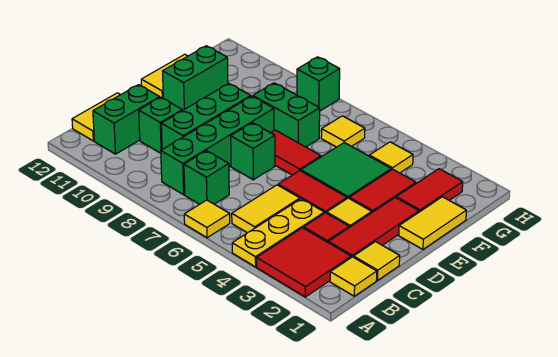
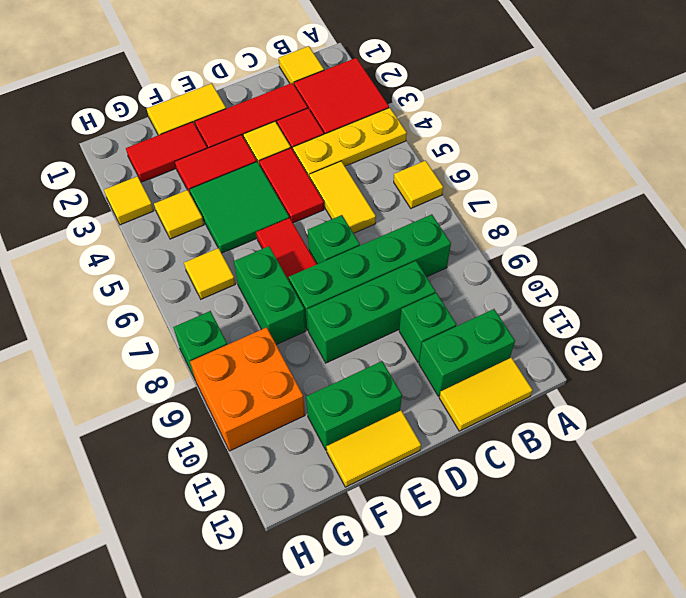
yellow 1x2 tile [232,185,300,233] -> yellow 1x2 tile turned to [309,161,376,233]
green 1x1 brick [184,151,229,204] -> none
yellow 1x1 tile [354,242,400,280] -> yellow 1x1 tile moved to [104,176,154,225]
none -> orange 2x2 brick [190,327,305,451]

